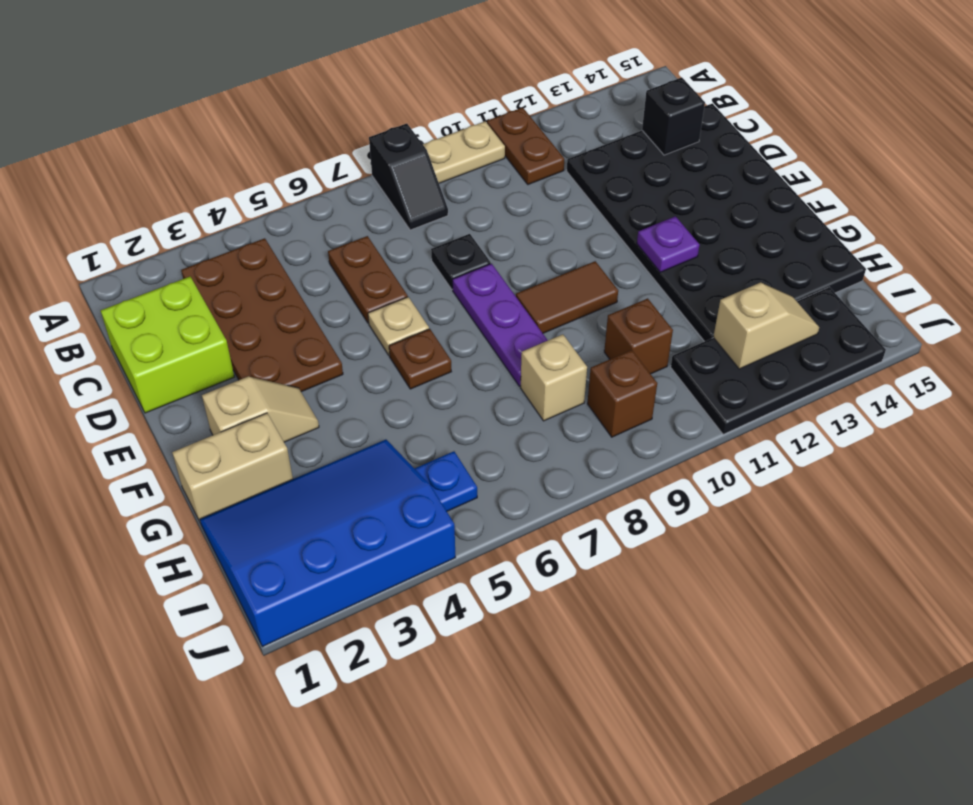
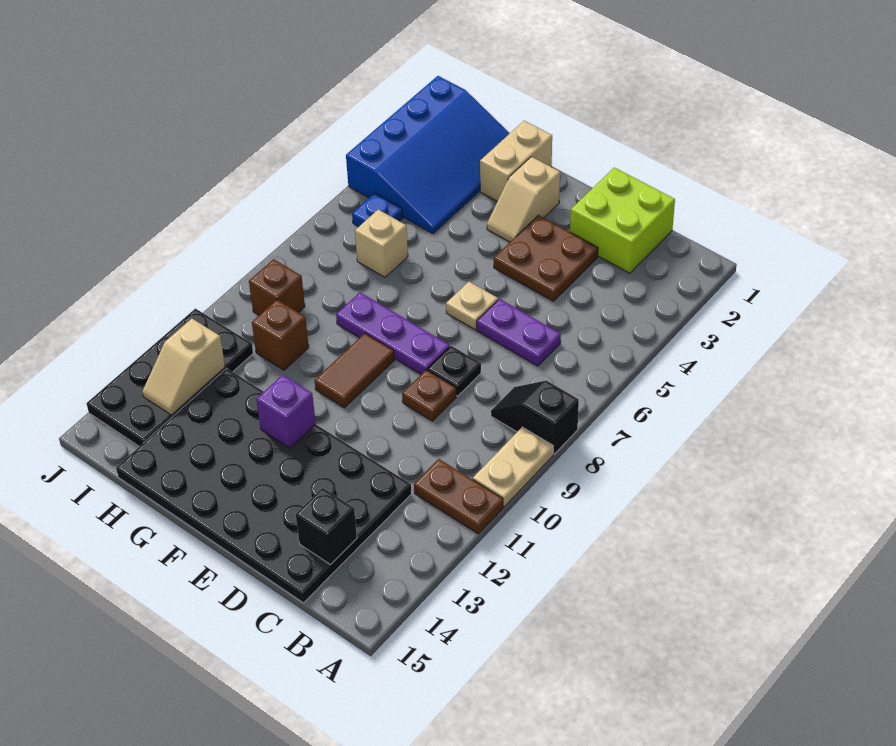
brown 2x4 plate [181,238,343,392] -> brown 2x2 plate [494,215,598,301]
brown 1x2 plate [328,236,408,323] -> purple 1x2 plate [477,299,561,366]
brown 1x1 plate [389,329,451,389] -> brown 1x1 plate moved to [402,370,456,421]
purple 1x1 plate [637,216,699,272] -> purple 1x1 brick [256,375,316,448]
tan 1x1 brick [521,334,587,421] -> tan 1x1 brick moved to [355,210,408,277]

